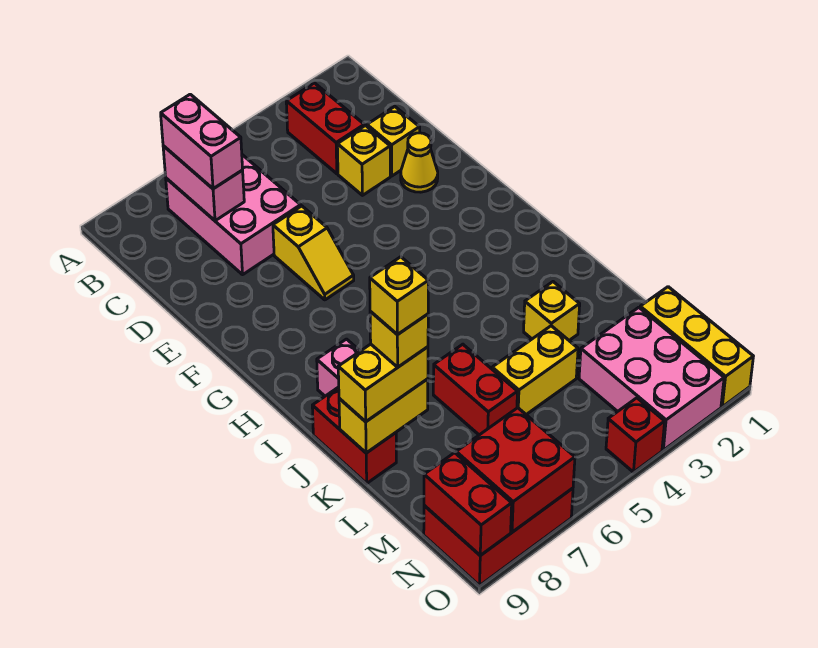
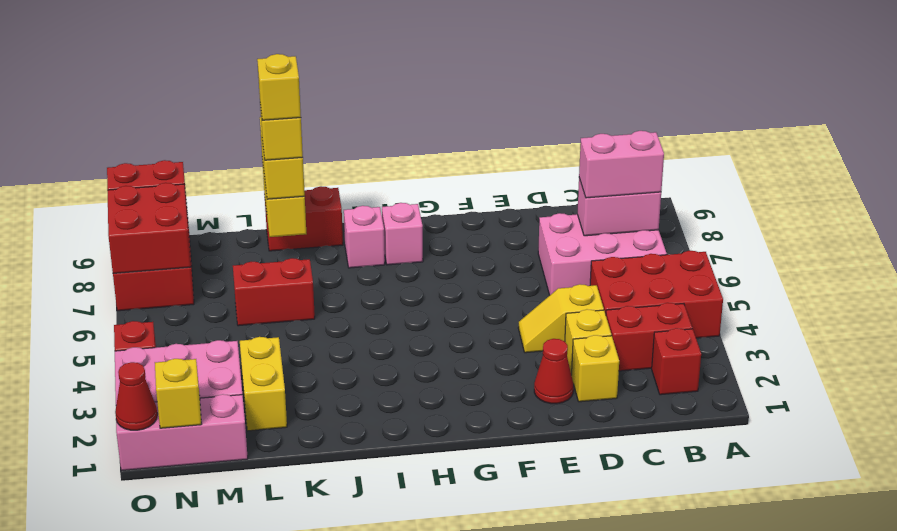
none -> red 2x3 brick [590,251,723,338]
none -> red 1x1 brick [652,328,701,395]
yellow 1x1 cone [401,133,438,192] -> red 1x1 cone [534,339,573,404]
yellow 1x2 slope [273,206,354,300] -> yellow 1x2 slope moved to [518,284,604,353]
none -> pink 1x1 brick [382,203,423,265]
yellow 1x1 brick [524,282,580,340] -> yellow 1x1 brick moved to [155,359,201,428]
yellow 1x2 brick [492,326,578,414] -> yellow 1x2 brick moved to [240,337,287,431]
yellow 1x3 brick [640,287,753,407] -> pink 1x3 brick [116,394,248,471]
none -> red 1x1 cone [115,362,157,430]

